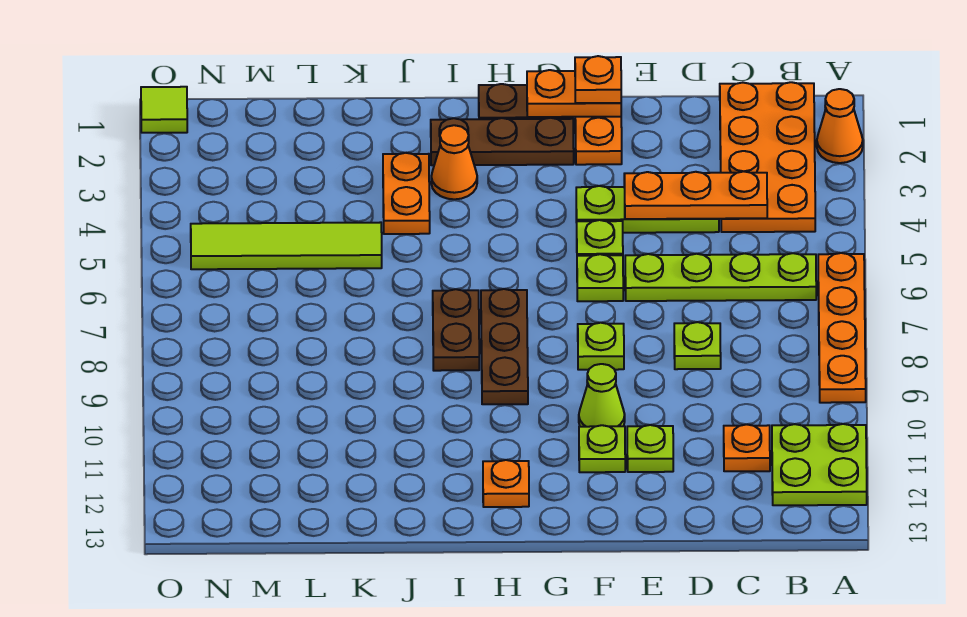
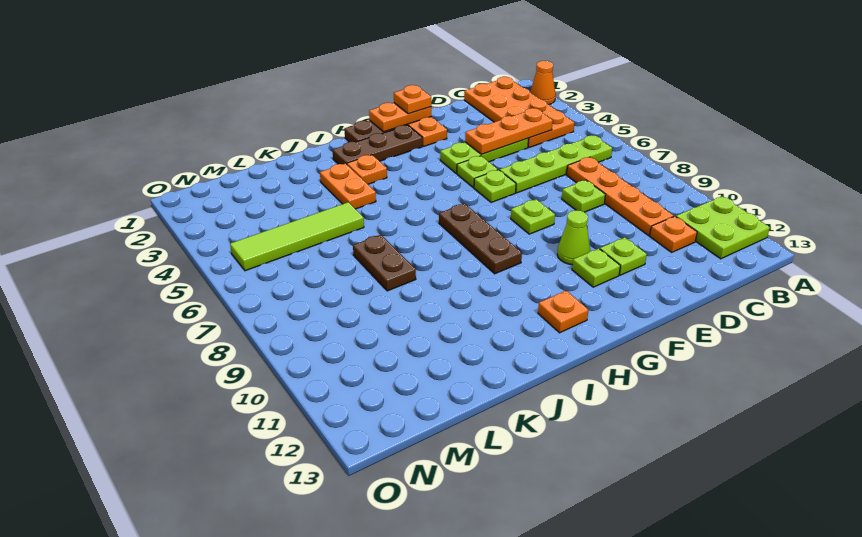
orange 1x4 plate [818,253,866,403] -> orange 1x4 plate moved to [567,157,674,235]
orange 1x1 cone [431,125,477,199] -> orange 1x1 plate [347,155,387,184]
brown 1x2 plate [433,289,479,371] -> brown 1x2 plate moved to [353,235,416,291]
lime 1x1 tile [141,87,187,133] -> none

